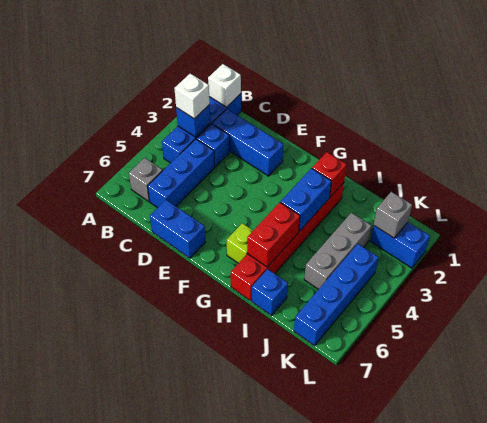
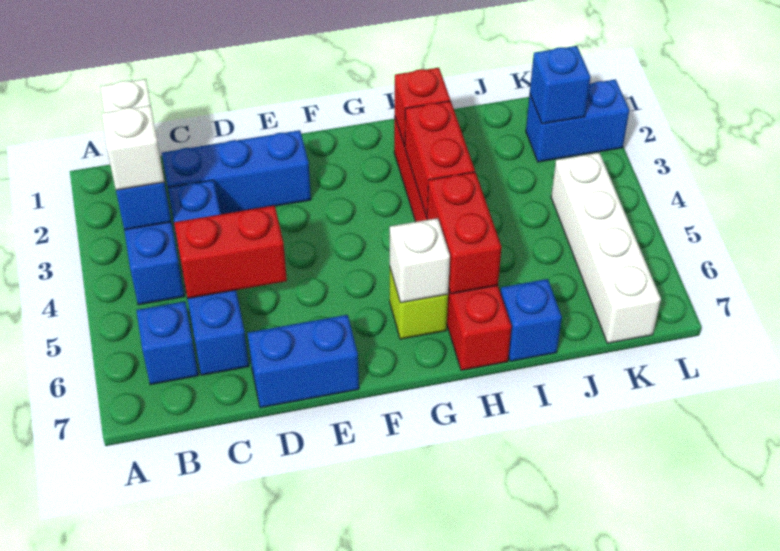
grey 1x1 brick [129,158,163,201] -> blue 1x1 brick [136,301,198,385]
none -> red 1x2 brick [174,206,287,299]
none -> white 1x1 brick [390,218,450,303]
blue 1x2 brick [280,168,331,231] -> red 1x2 brick [405,101,475,217]
grey 1x3 brick [304,213,372,289] -> none
grey 1x1 brick [374,192,412,238] -> blue 1x1 brick [530,46,591,124]
blue 1x4 brick [294,244,378,346] -> white 1x4 brick [551,153,661,343]

